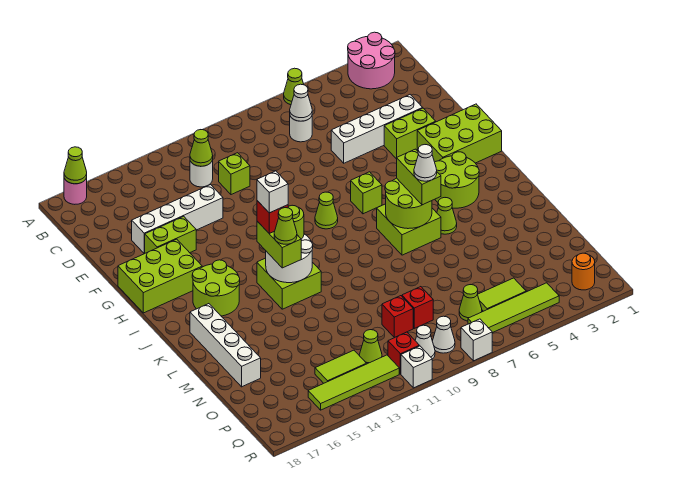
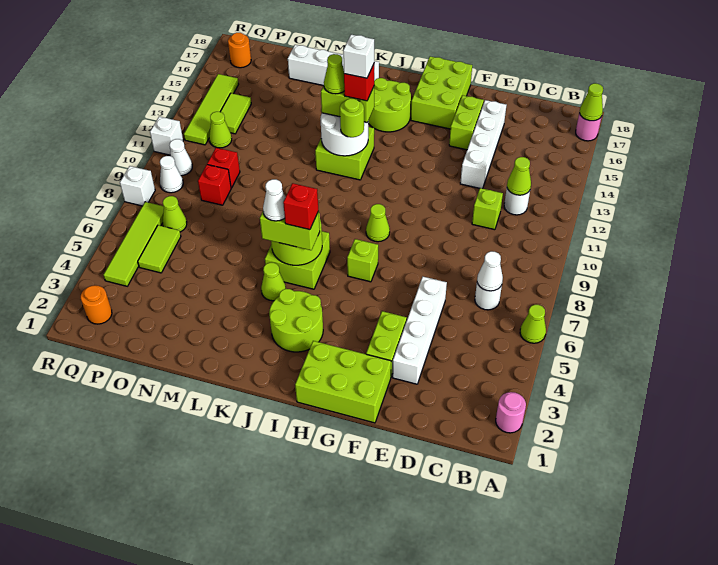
pink 2x2 round brick [348,32,395,89] -> pink 1x1 round brick [496,392,526,433]
lime 2x3 brick [417,104,502,163] -> lime 2x3 brick turned to [295,341,391,423]
red 1x1 brick [388,332,419,374] -> red 1x1 brick moved to [283,183,318,230]
none -> orange 1x1 round brick [228,33,251,68]

